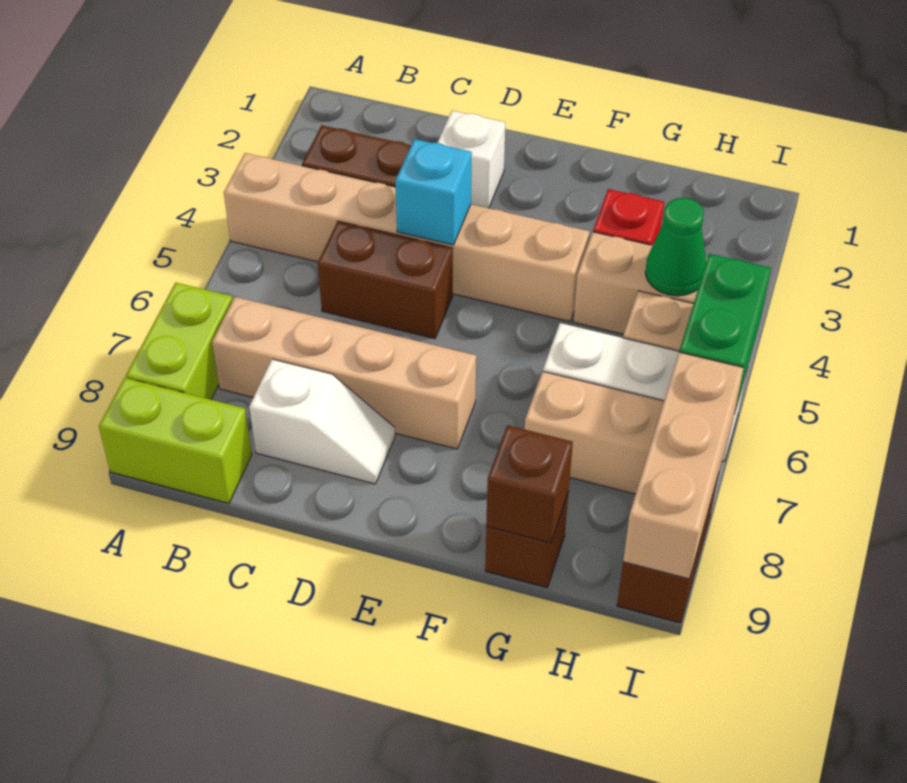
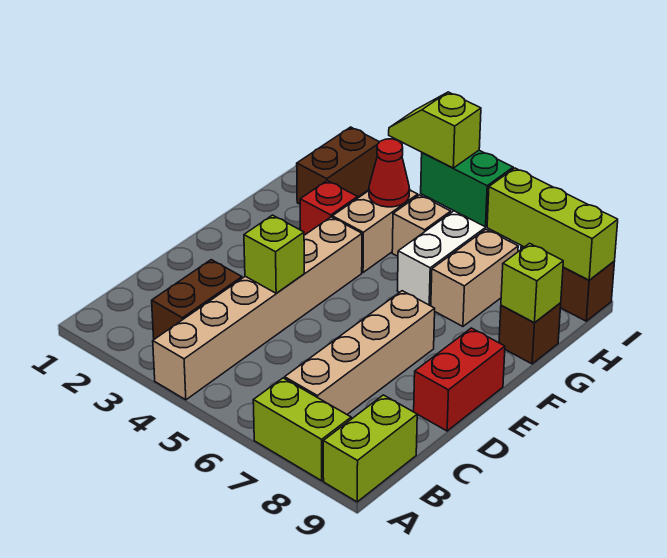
brown 1x2 brick [318,221,453,339] -> brown 1x2 brick moved to [297,127,379,204]
white 1x2 slope [249,359,395,484] -> none
white 1x1 brick [437,111,505,208] -> none
cyan 1x1 brick [395,139,472,245] -> lime 1x1 brick [244,215,304,293]
none -> red 1x2 brick [414,328,505,431]
brown 1x1 brick [486,425,573,543] -> lime 1x1 brick [501,243,563,323]
green 1x1 cone [645,198,706,296] -> red 1x1 cone [369,139,410,207]
none -> lime 1x2 slope [389,92,481,168]
tan 1x3 brick [623,352,744,579] -> lime 1x3 brick [487,168,618,280]

